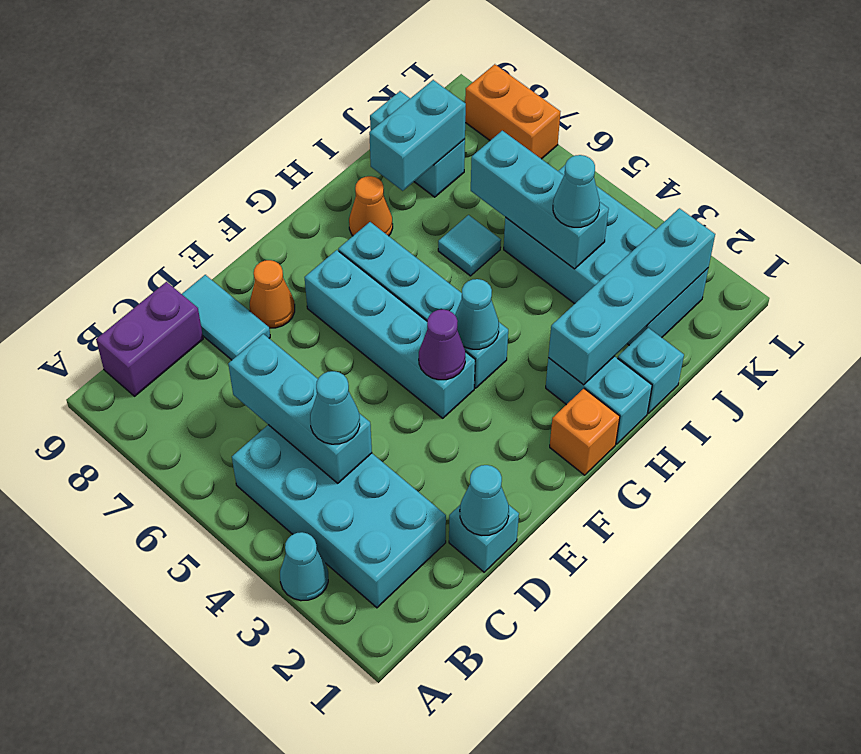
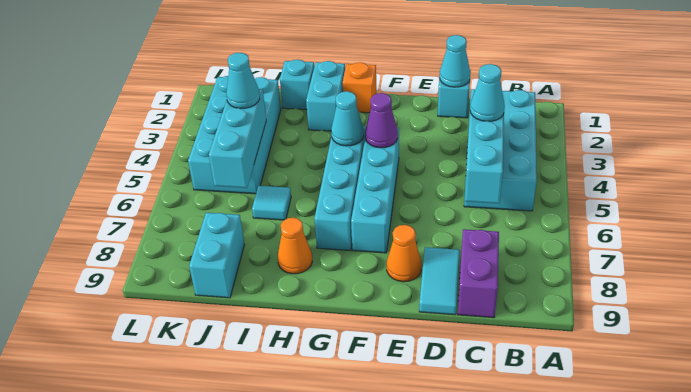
cyan 1x1 cone [280,532,328,601] -> none
purple 1x2 brick [96,282,203,396] -> purple 1x2 brick turned to [458,229,499,318]
cyan 1x4 brick [548,208,715,385] -> none
cyan 1x2 brick [369,80,466,191] -> none
orange 1x2 brick [465,64,560,159] -> none

